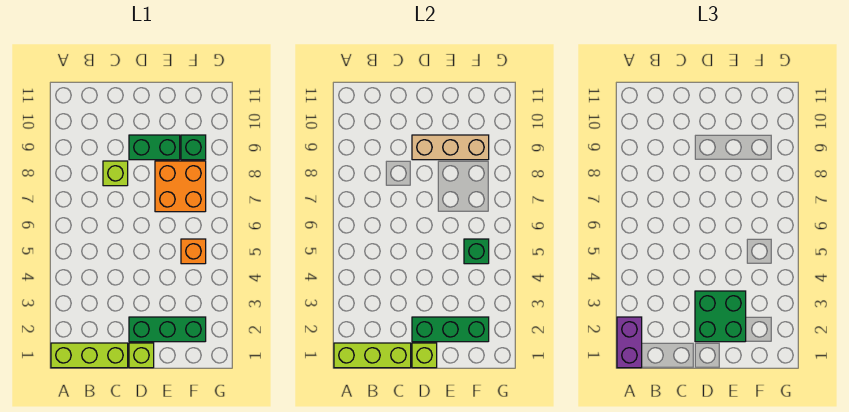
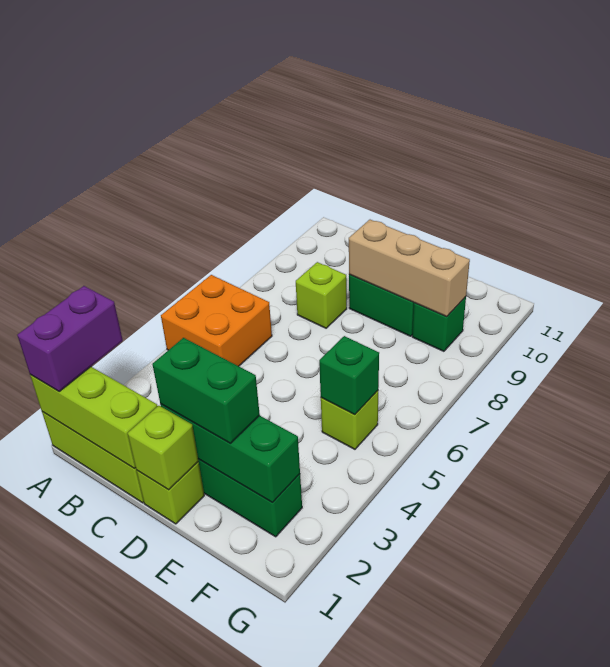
green 2x2 brick [695,291,746,342] -> green 1x2 brick [152,338,260,443]
orange 2x2 brick [155,161,206,212] -> orange 2x2 brick moved to [161,275,272,366]
orange 1x1 brick [181,239,206,264] -> lime 1x1 brick [321,391,378,449]

